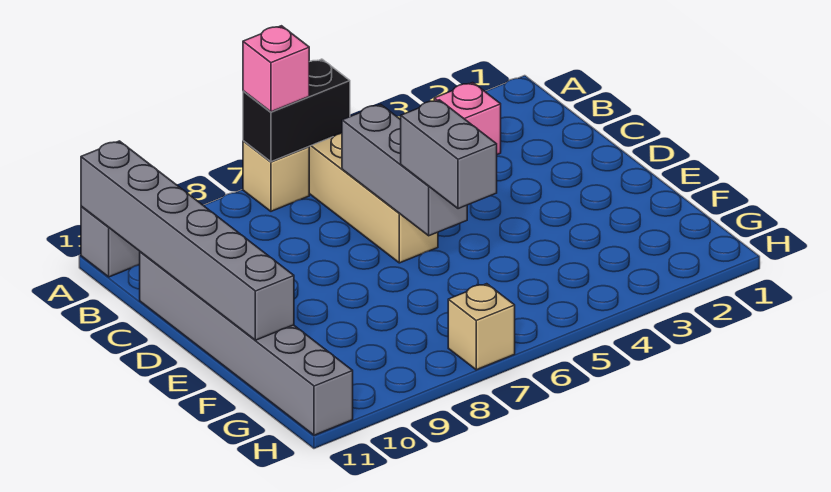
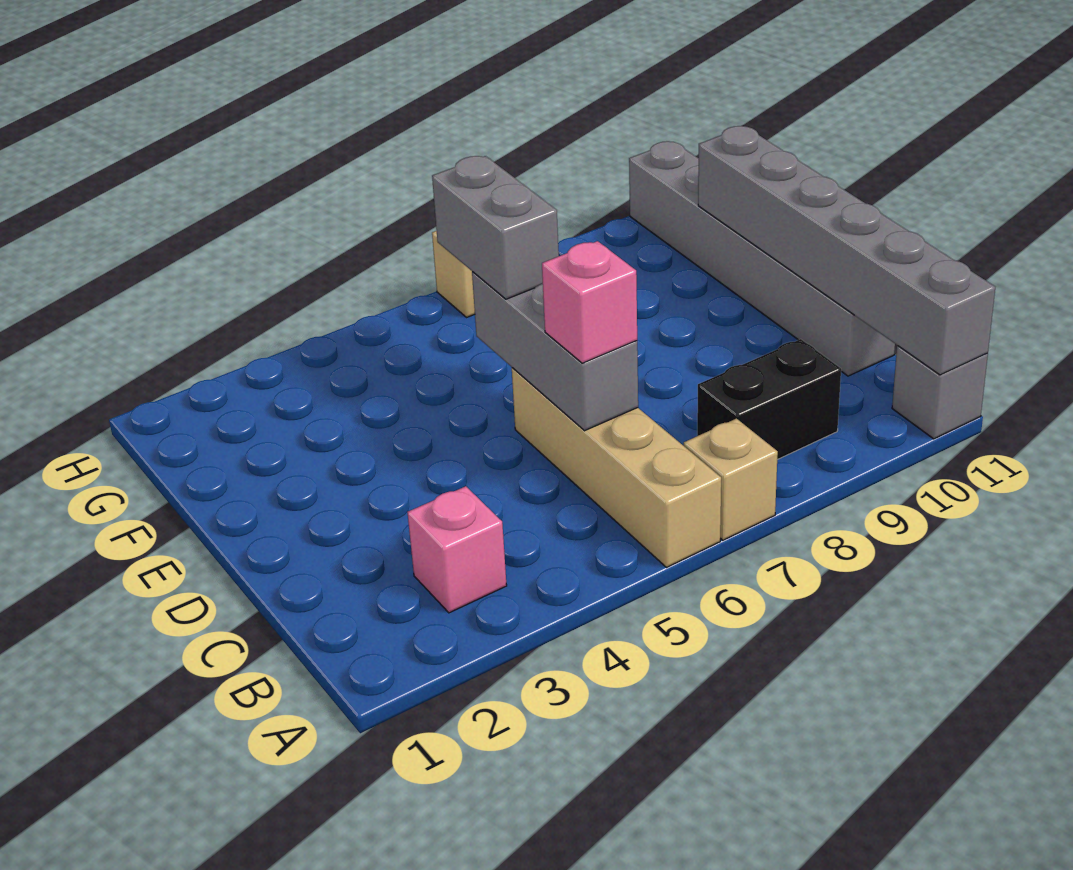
black 1x2 brick [243,59,350,162] -> black 1x2 brick moved to [697,339,841,460]
pink 1x1 brick [243,26,309,112] -> pink 1x1 brick moved to [542,241,637,363]

